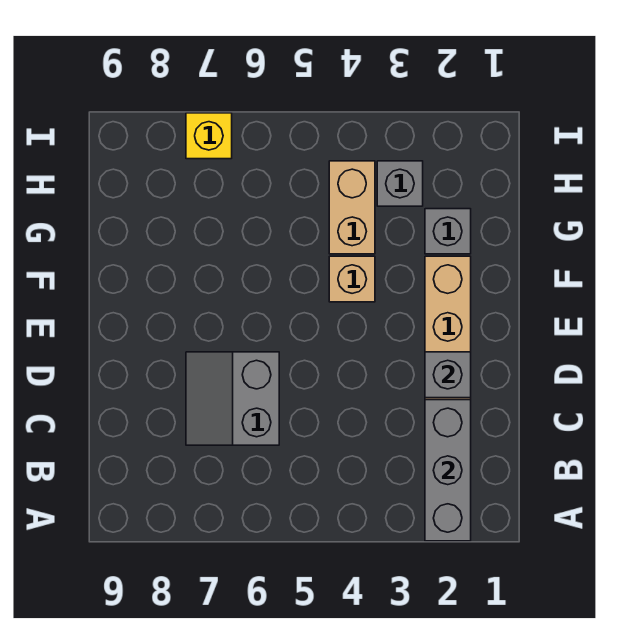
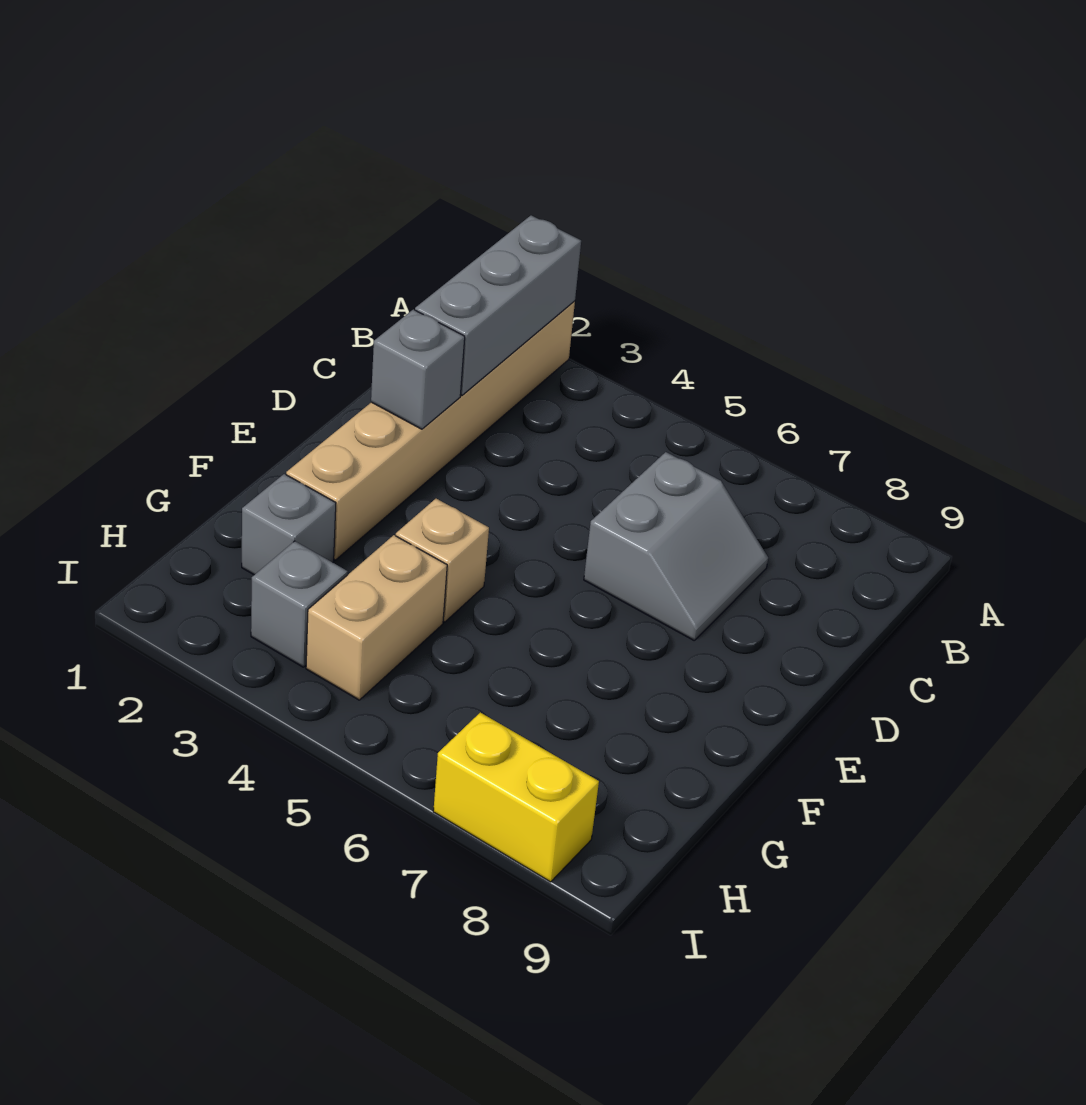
yellow 1x1 brick [186,113,232,159] -> yellow 1x2 brick [433,712,599,882]

